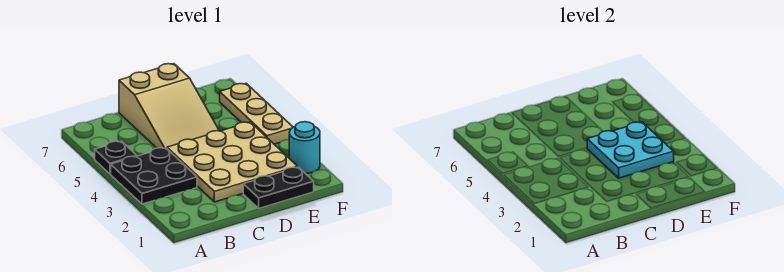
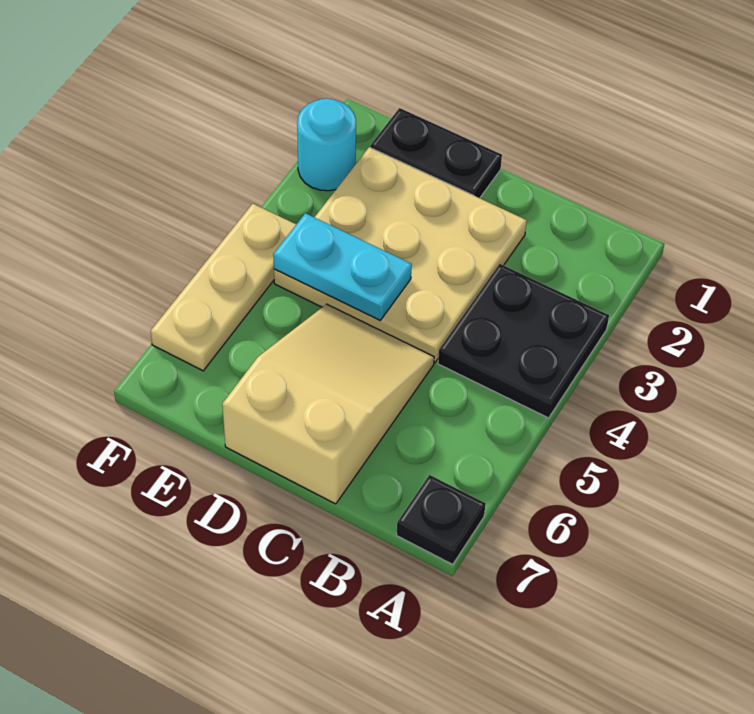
black 1x1 plate [95,141,136,174] -> black 1x1 plate moved to [397,475,486,564]
cyan 2x2 plate [587,122,674,178] -> cyan 1x2 plate [273,213,412,320]

